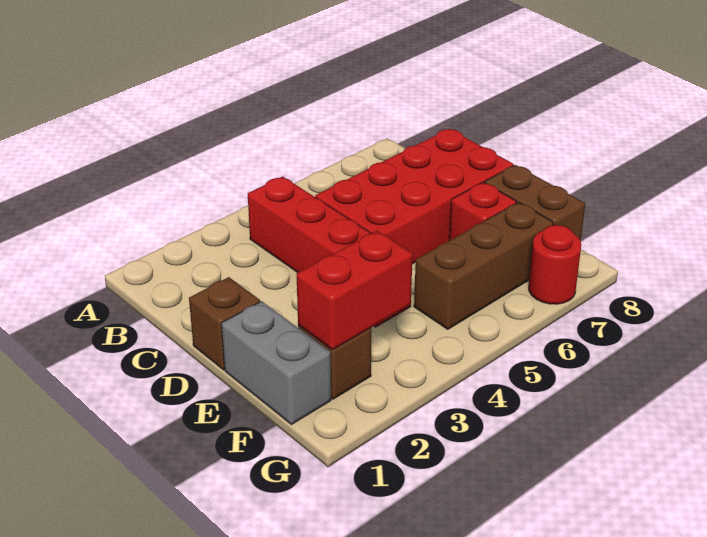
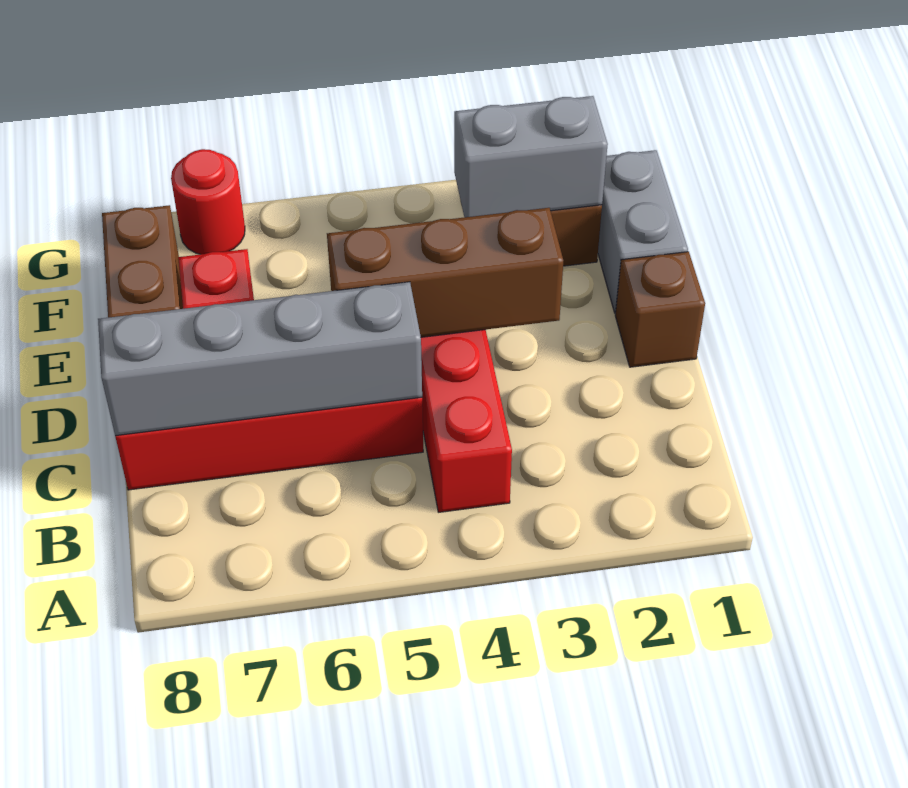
none -> grey 1x4 brick [98,282,422,436]
red 1x2 brick [296,231,413,350] -> grey 1x2 brick [454,96,608,217]
brown 1x3 brick [414,202,553,329] -> brown 1x3 brick moved to [327,208,563,337]

